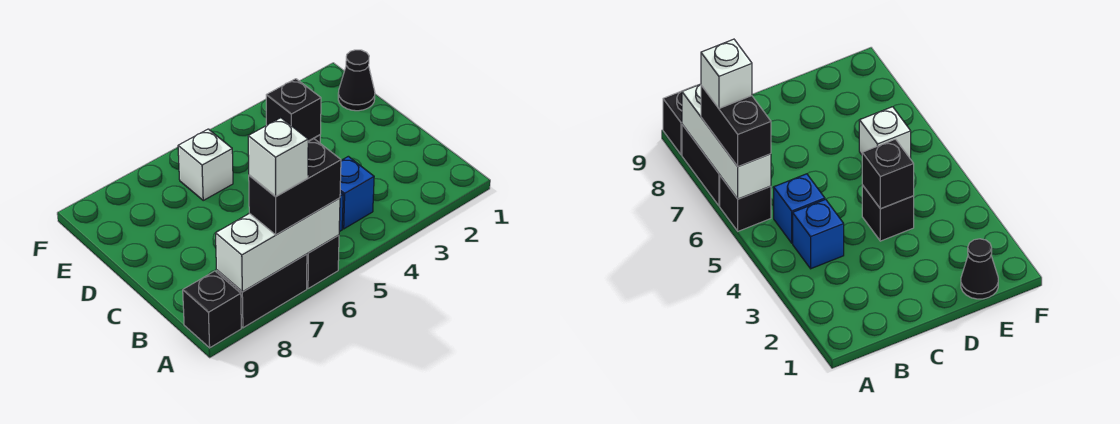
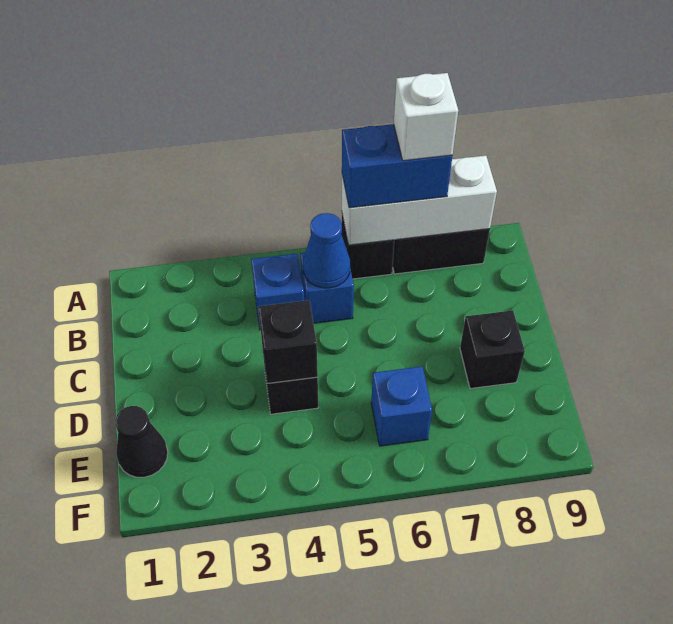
black 1x2 brick [249,139,341,235] -> blue 1x2 brick [342,124,452,208]
black 1x1 brick [183,271,241,348] -> black 1x1 brick moved to [460,310,525,389]
none -> blue 1x1 cone [303,213,350,288]
white 1x1 brick [178,129,233,200] -> blue 1x1 brick [371,366,432,446]

